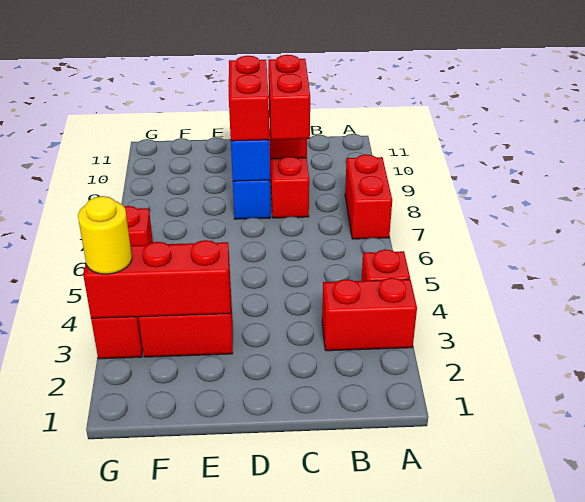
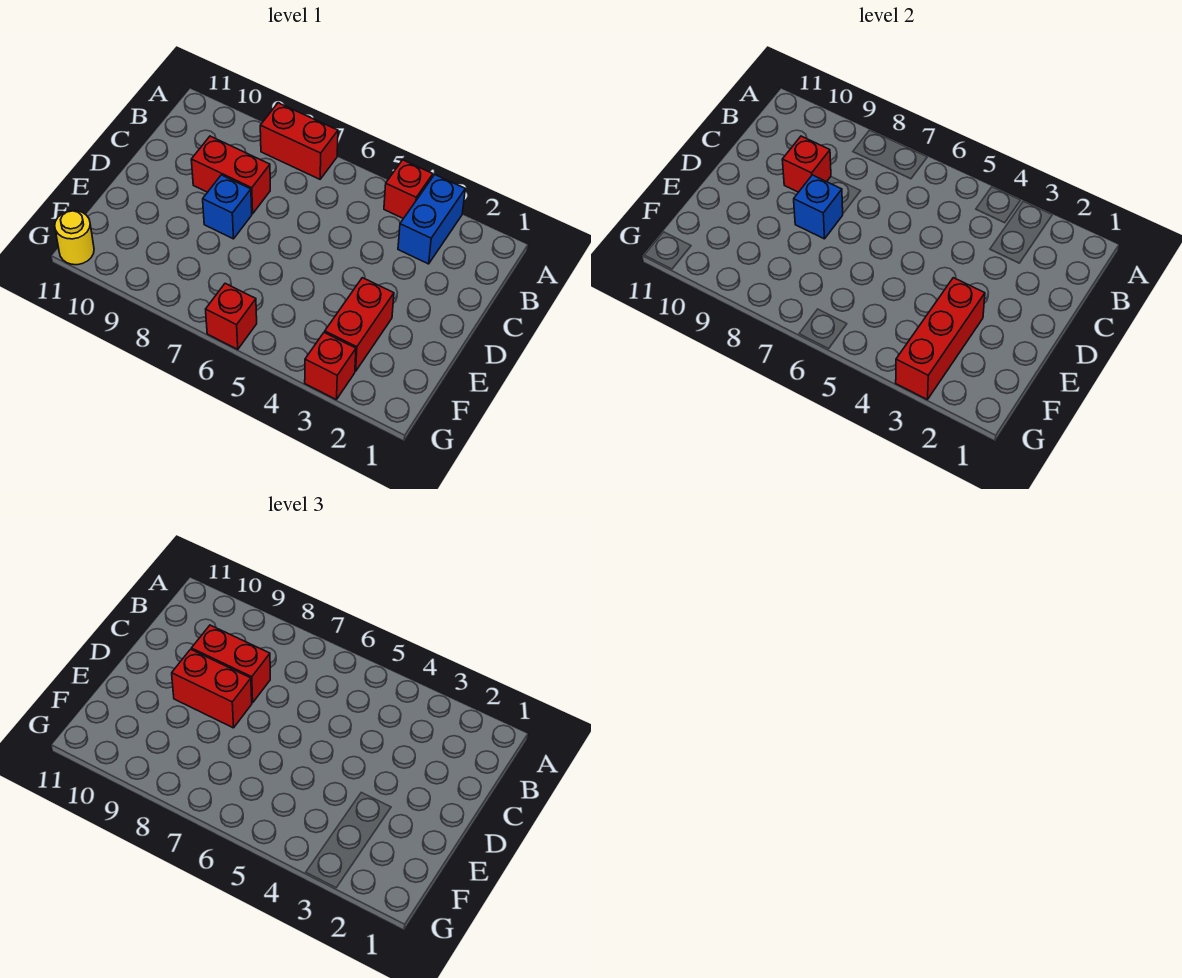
red 1x2 brick [322,278,417,351] -> blue 1x2 brick [398,175,465,264]
yellow 1x1 round brick [78,196,132,274] -> yellow 1x1 round brick moved to [55,211,94,265]

